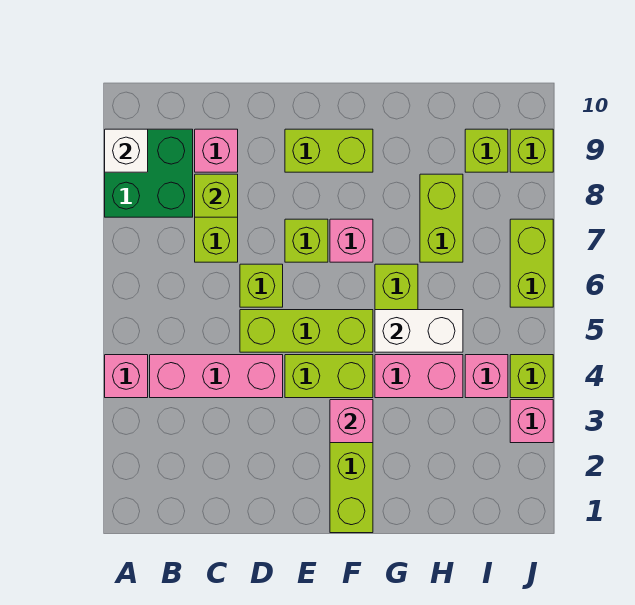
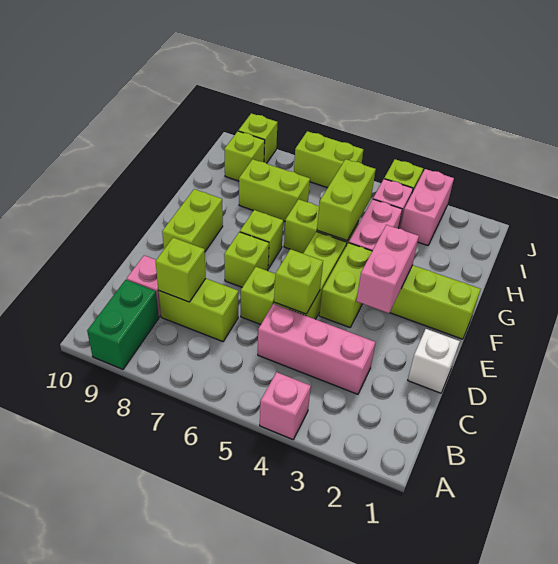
green 2x2 brick [105,129,193,217] -> green 1x2 brick [87,280,159,369]
white 1x1 brick [105,129,148,172] -> white 1x1 brick moved to [408,329,460,393]
pink 1x3 brick [150,355,283,398] -> pink 1x3 brick turned to [258,304,376,394]
none -> lime 1x1 brick [274,249,323,314]
pink 1x1 brick [330,400,373,443] -> pink 1x2 brick [356,225,419,313]
pink 1x1 brick [330,219,373,262] -> lime 1x1 brick [240,210,283,269]
white 1x2 brick [375,310,463,352] -> lime 1x2 brick [317,159,376,241]
pink 1x1 brick [510,400,553,443] -> pink 1x2 brick [400,169,454,246]

